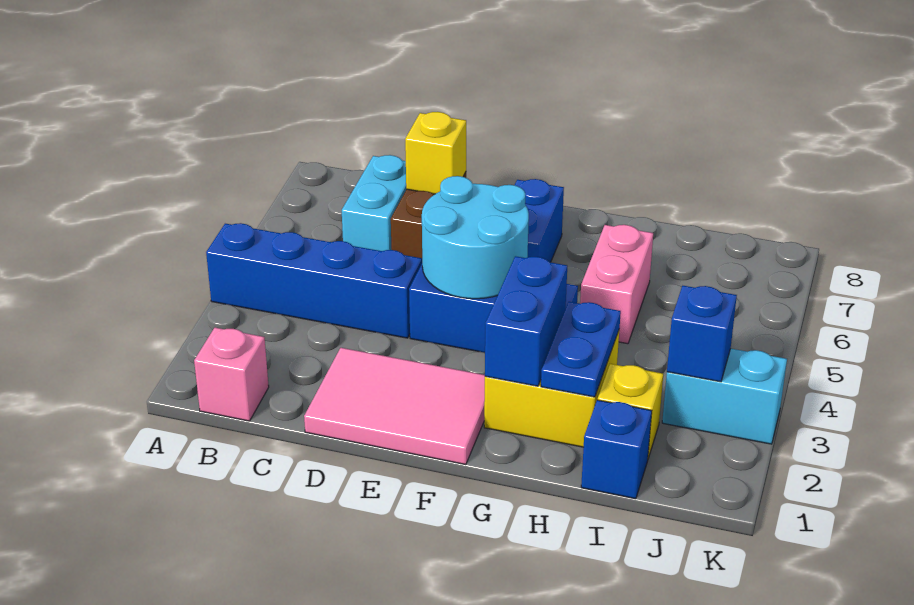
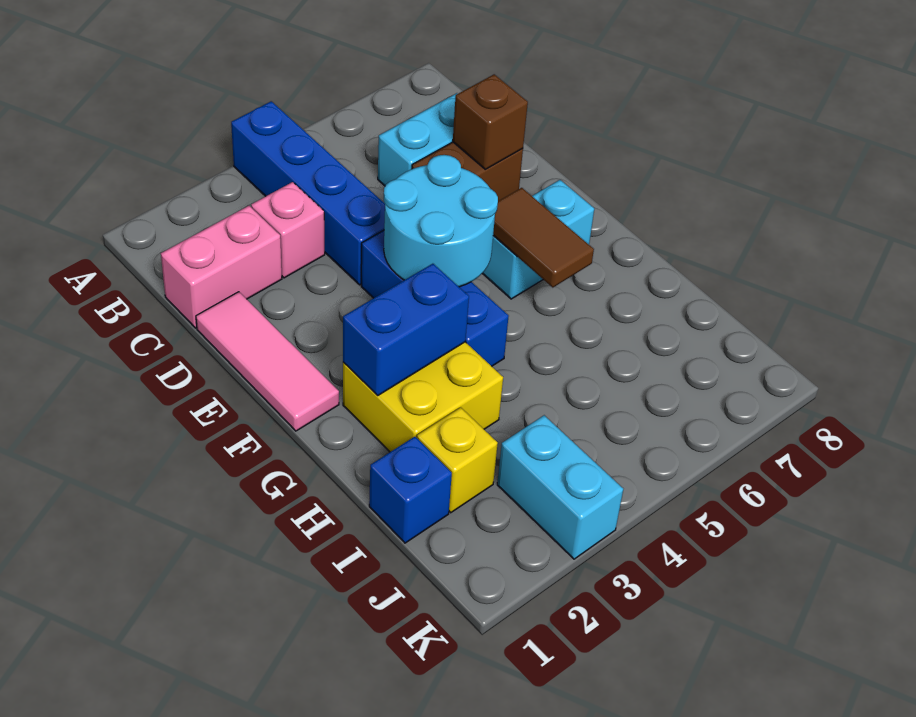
pink 1x1 brick [194,328,269,421] -> pink 1x1 brick moved to [251,182,325,278]
pink 2x3 tile [304,348,485,465] -> pink 1x3 tile [196,292,339,431]
yellow 1x1 brick [405,112,466,194] -> brown 1x1 brick [453,74,528,170]
blue 1x2 brick [515,179,564,262] -> cyan 1x2 brick [482,180,594,299]
none -> brown 1x2 tile [493,188,594,287]
blue 1x2 plate [541,302,621,397] -> none
pink 1x2 brick [580,225,653,344] -> pink 1x2 brick moved to [161,206,282,328]
blue 1x1 brick [667,286,737,382] -> none

